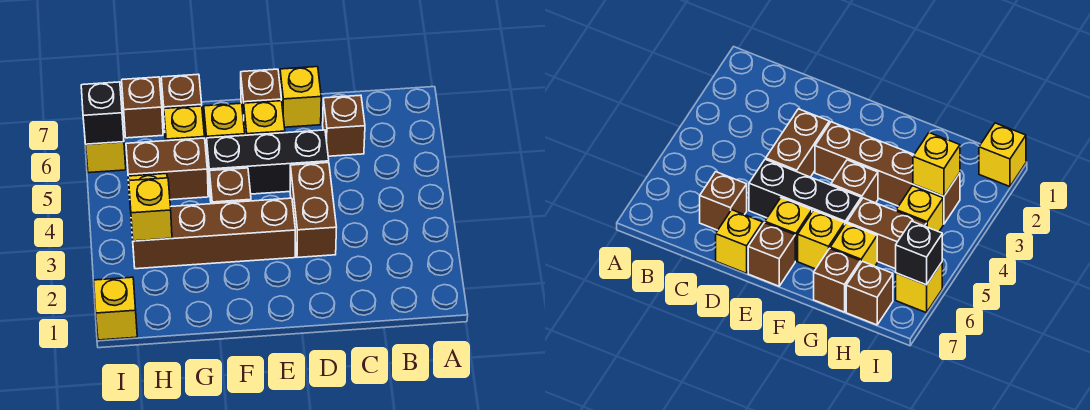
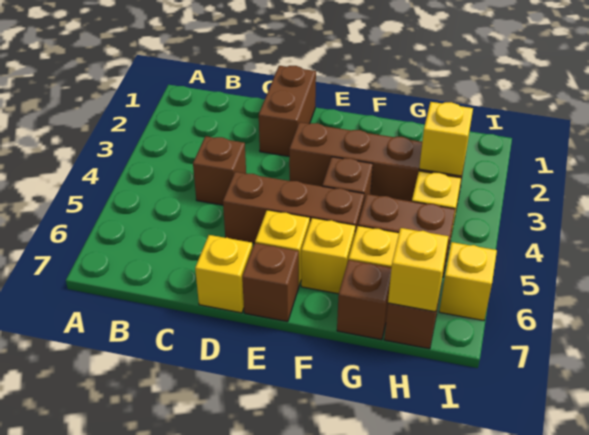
brown 1x1 brick [323,95,365,156] -> brown 1x1 brick moved to [193,136,246,205]
brown 1x2 brick [290,163,336,258] -> brown 1x2 brick moved to [259,66,316,156]
black 1x3 brick [207,130,329,194] -> brown 1x3 brick [223,172,364,243]
yellow 1x1 brick [94,277,137,340] -> yellow 1x1 brick moved to [388,228,449,312]
black 1x1 brick [81,82,124,144] -> none

